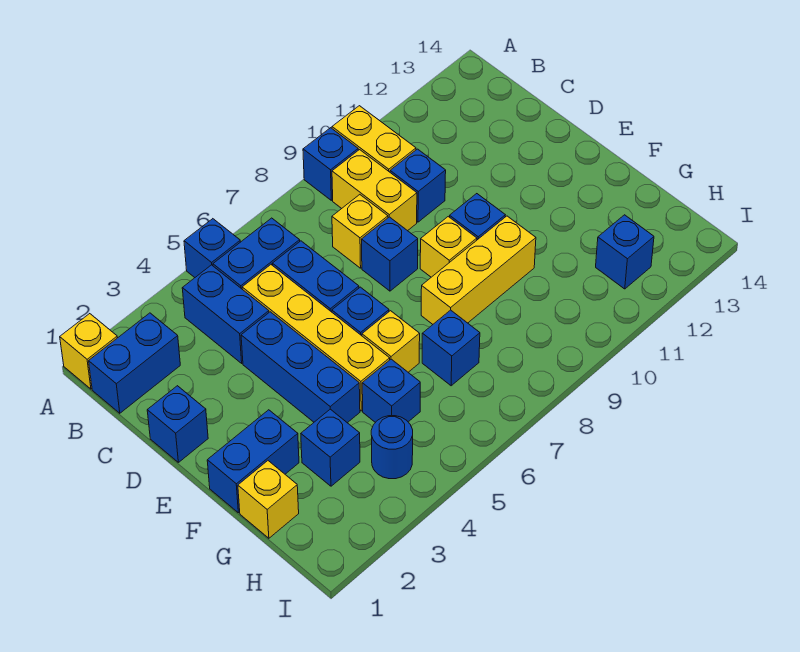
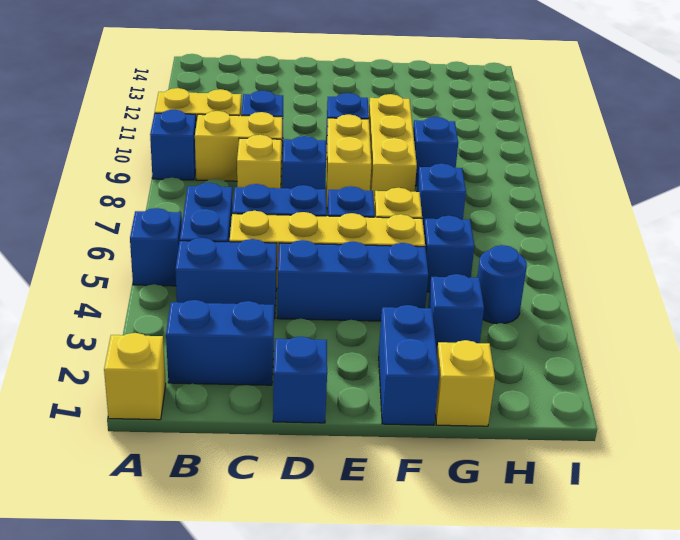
blue 1x2 brick [89,313,180,413] -> blue 1x2 brick turned to [166,300,274,385]
yellow 1x1 brick [420,217,477,277] -> yellow 1x2 brick [326,114,371,208]
blue 1x1 brick [596,215,654,289] -> blue 1x1 brick moved to [413,117,458,186]

